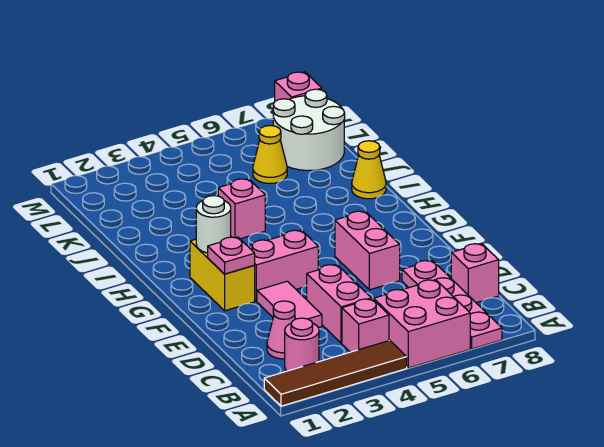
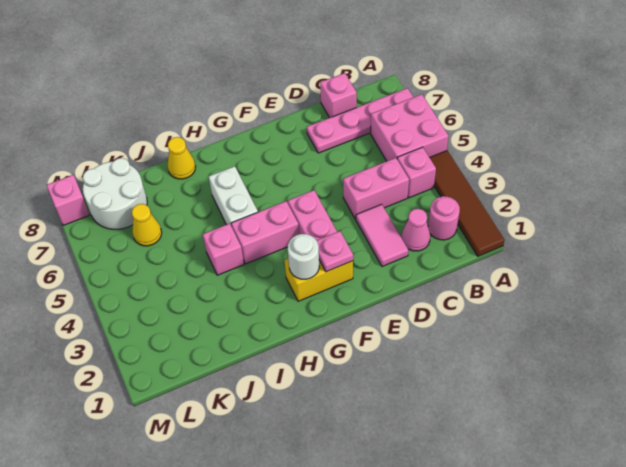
pink 1x2 tile [257,281,322,328] -> pink 1x2 tile turned to [356,204,408,266]
pink 1x2 brick [335,211,400,290] -> pink 1x2 brick moved to [231,201,299,264]
none -> white 1x2 brick [209,166,258,227]

